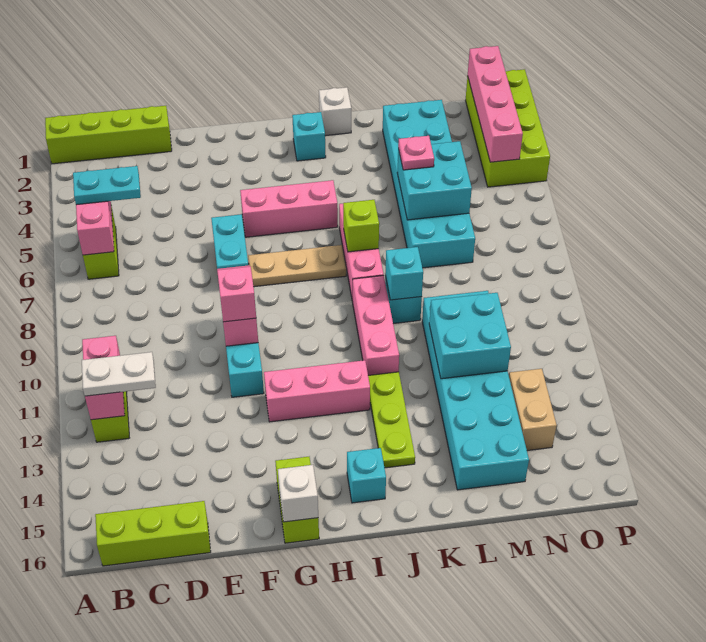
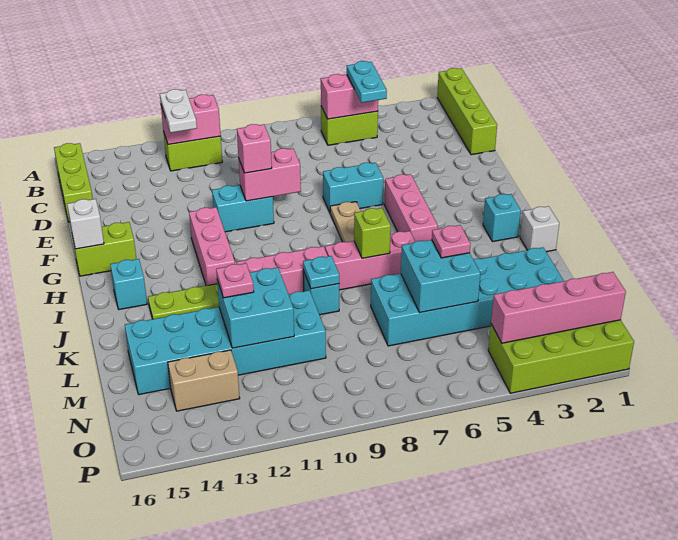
cyan 1x1 brick [385,247,423,300] -> cyan 1x1 plate [303,256,339,289]
none -> pink 1x1 plate [216,263,254,298]

